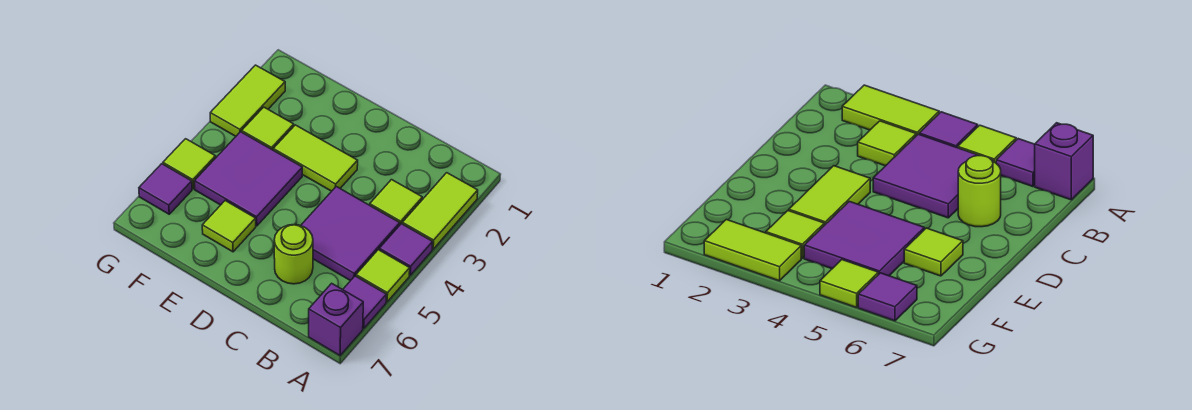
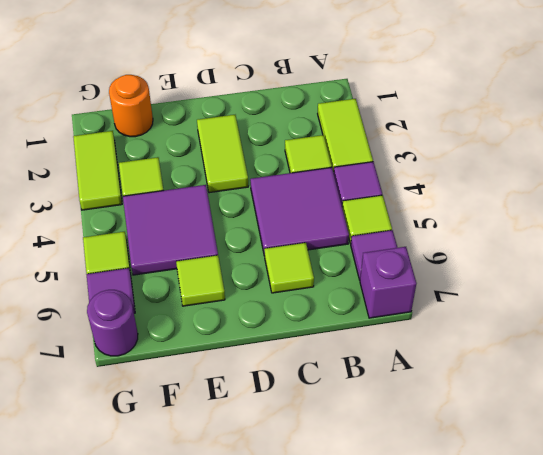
lime 1x1 round brick [274,225,313,284] -> lime 1x1 tile [264,243,314,293]
lime 1x2 tile [273,125,358,191] -> lime 1x2 tile turned to [197,115,248,193]
none -> orange 1x1 round brick [109,75,153,137]
none -> purple 1x1 round brick [87,290,138,356]

